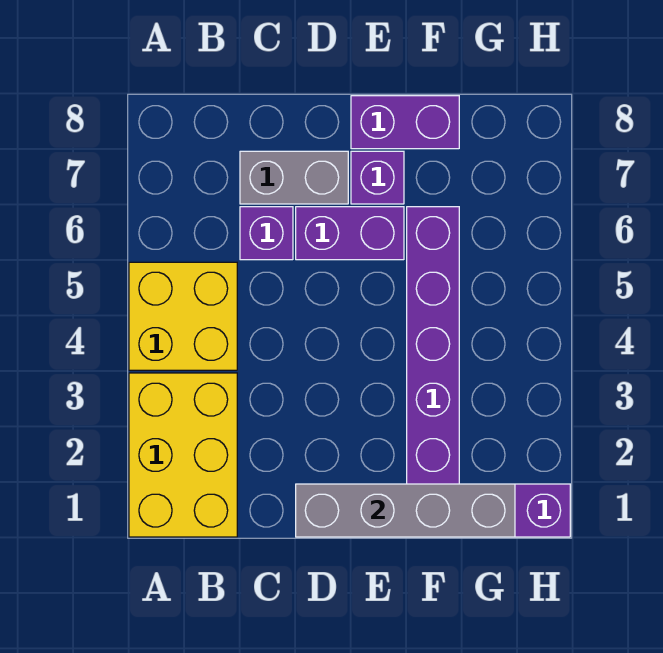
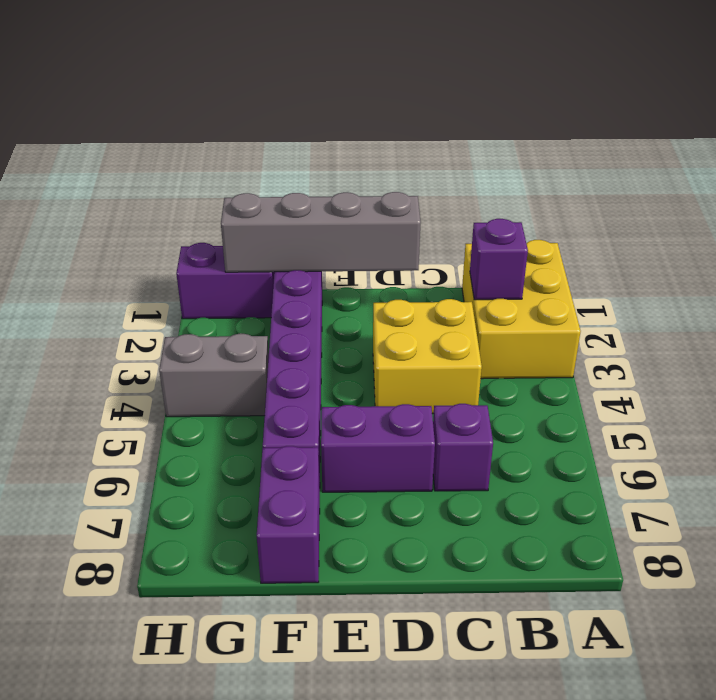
yellow 2x2 brick [129,262,237,370] -> yellow 2x2 brick moved to [373,299,482,414]
grey 1x2 brick [240,151,348,204] -> grey 1x2 brick moved to [159,334,269,417]
purple 1x1 brick [351,151,404,204] -> purple 1x1 brick moved to [470,219,528,300]
purple 1x2 brick [351,96,459,149] -> purple 1x2 brick turned to [257,446,320,583]

